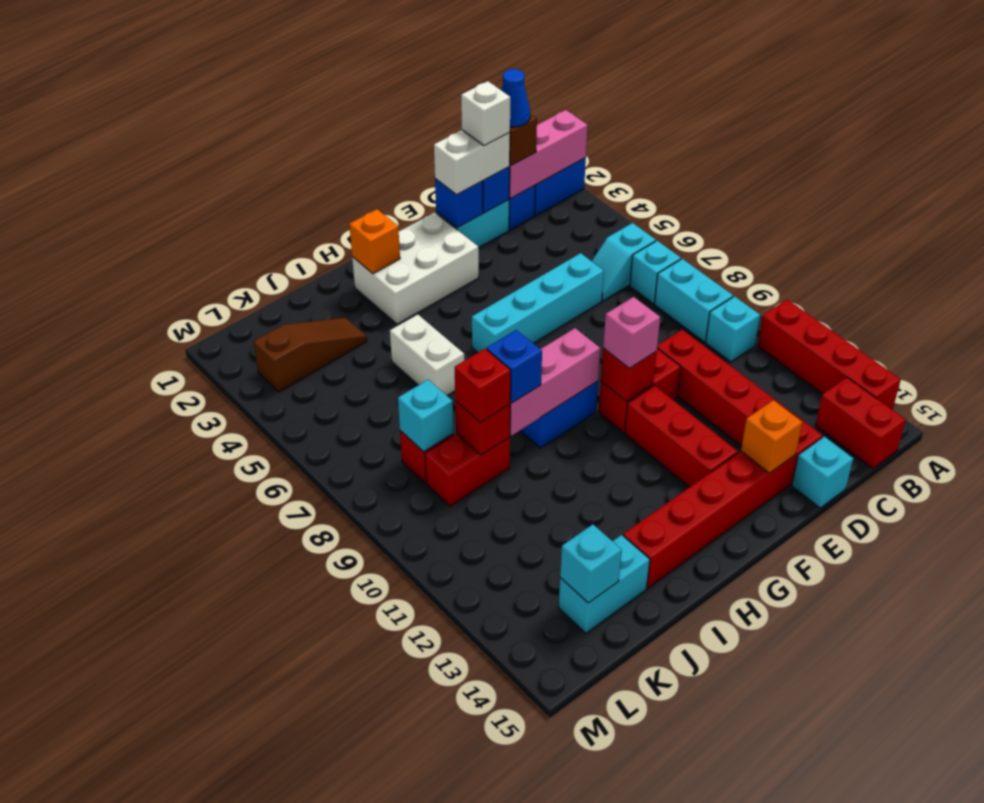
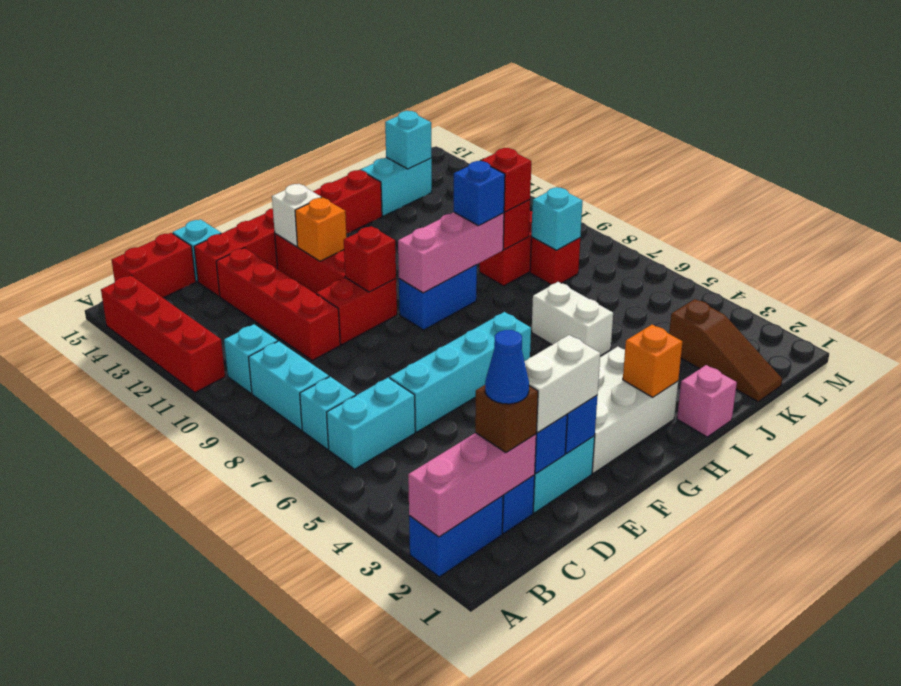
cyan 1x2 slope [592,223,656,301] -> cyan 1x2 brick [327,378,415,469]
red 1x2 brick [815,377,906,469] -> red 1x2 brick turned to [112,233,196,298]
white 1x1 brick [461,81,510,146] -> white 1x1 brick moved to [272,184,321,247]
orange 1x1 brick [741,400,802,473] -> orange 1x1 brick moved to [295,197,347,261]
pink 1x1 brick [603,297,660,368] -> pink 1x1 brick moved to [677,365,737,437]
brown 1x3 slope [253,318,367,392] -> brown 1x3 slope turned to [669,299,782,402]

